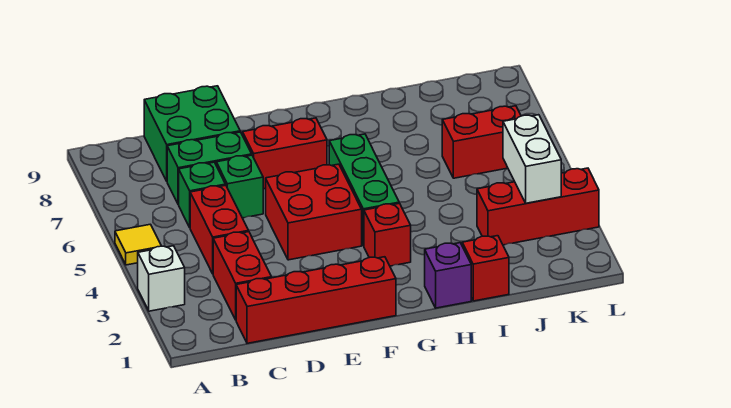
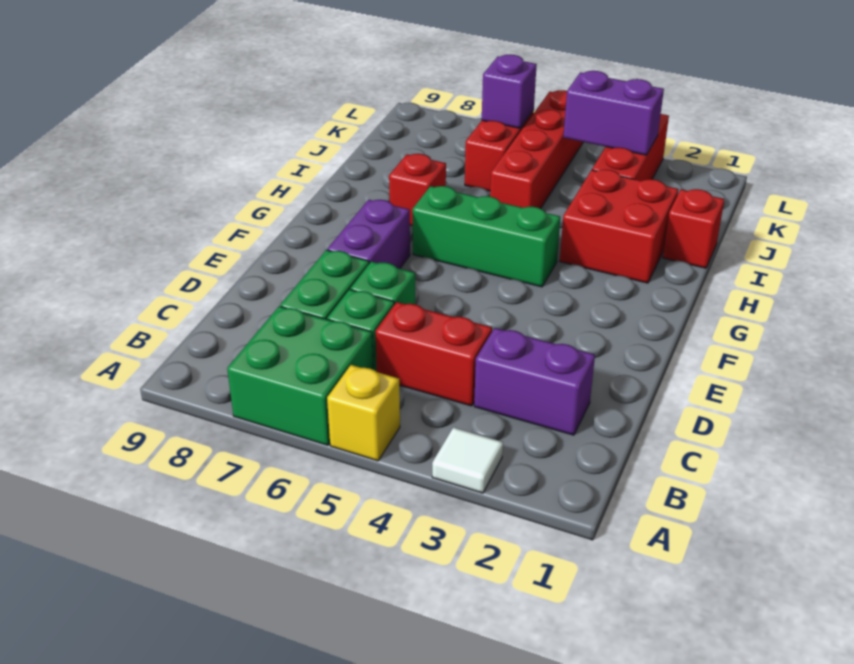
white 1x1 brick [138,246,185,311] -> white 1x1 tile [432,427,503,493]
yellow 1x1 tile [115,224,161,265] -> yellow 1x1 brick [327,365,400,461]
red 1x4 brick [236,257,396,343] -> red 1x4 brick moved to [490,90,583,209]
red 1x2 brick [213,232,271,320] -> purple 1x2 brick [474,328,595,435]
green 2x2 brick [144,86,240,181] -> green 2x2 brick moved to [227,306,373,445]
red 2x2 brick [266,164,362,260] -> red 2x2 brick moved to [560,170,678,283]
red 1x2 brick [243,118,327,189] -> purple 1x2 brick [327,200,410,269]
red 1x1 brick [364,203,411,266] -> red 1x1 brick moved to [389,154,446,226]
purple 1x1 brick [425,243,471,308] -> purple 1x1 brick moved to [482,54,537,128]
white 1x2 brick [503,115,561,203] -> purple 1x2 brick [563,71,664,155]

